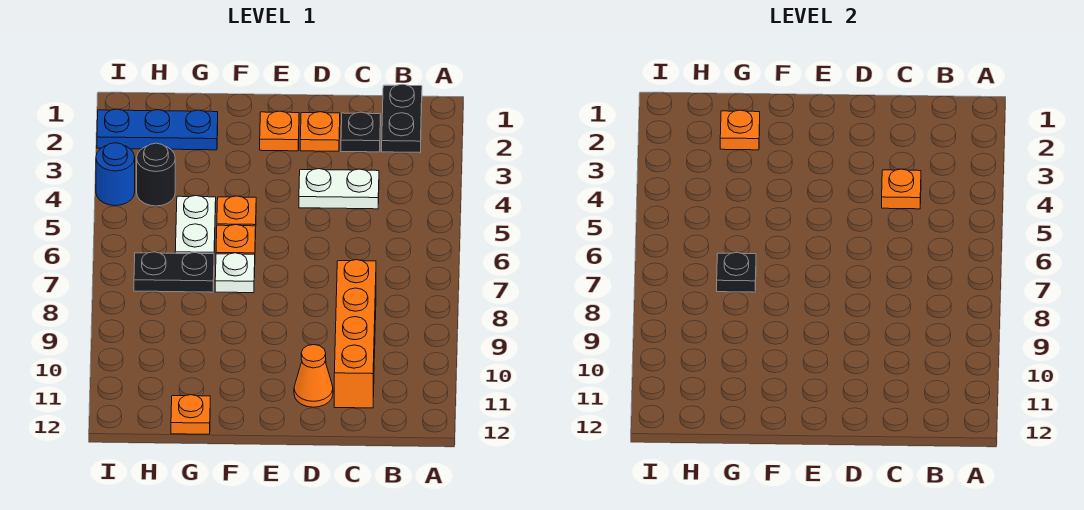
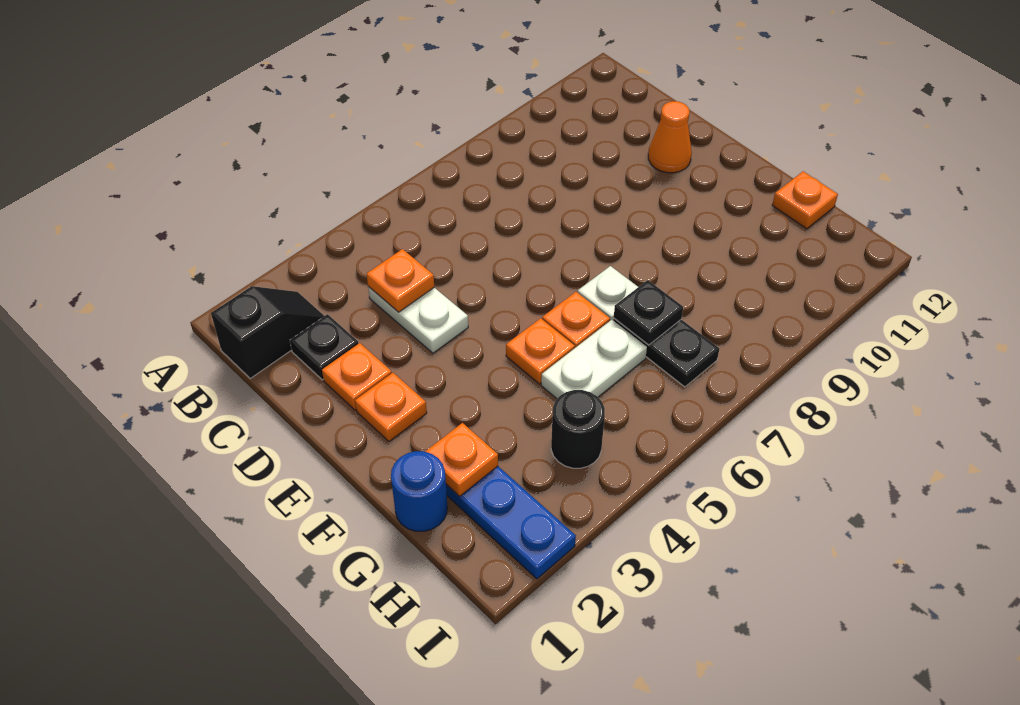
black 1x2 plate [382,84,422,152] -> black 1x2 slope [211,286,324,379]
orange 1x4 brick [334,260,376,408] -> none
blue 1x1 round brick [96,143,135,206] -> blue 1x1 round brick moved to [391,451,447,531]

